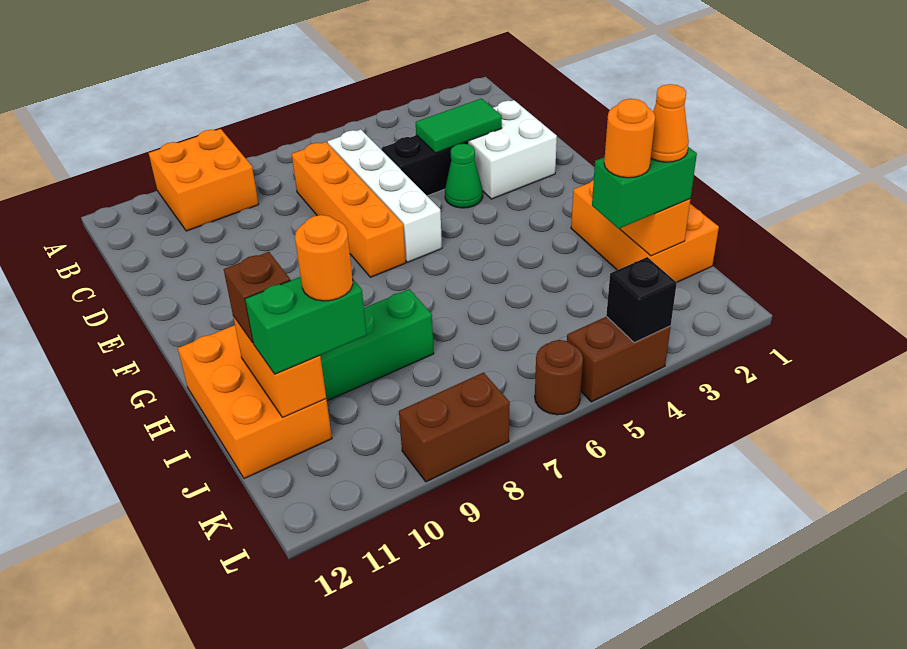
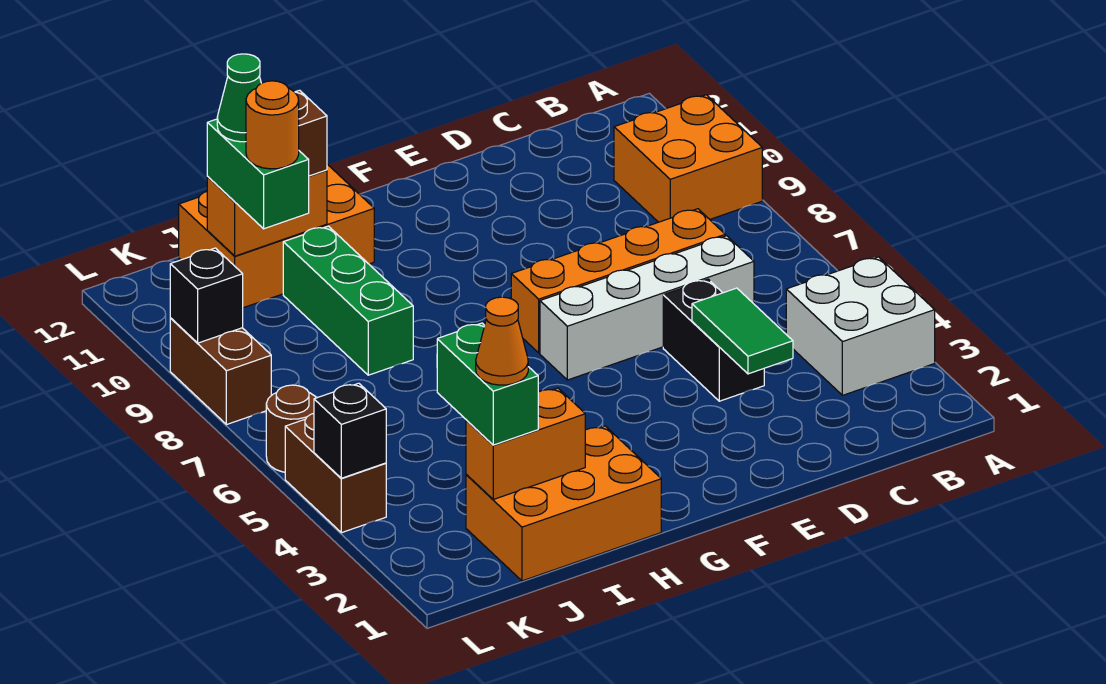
white 2x2 brick [468,100,557,199] -> white 2x2 brick moved to [786,257,935,395]
green 1x1 cone [445,144,483,208] -> green 1x1 cone moved to [217,54,261,142]
orange 1x1 round brick [604,99,655,178] -> none
none -> black 1x1 brick [170,248,243,343]

